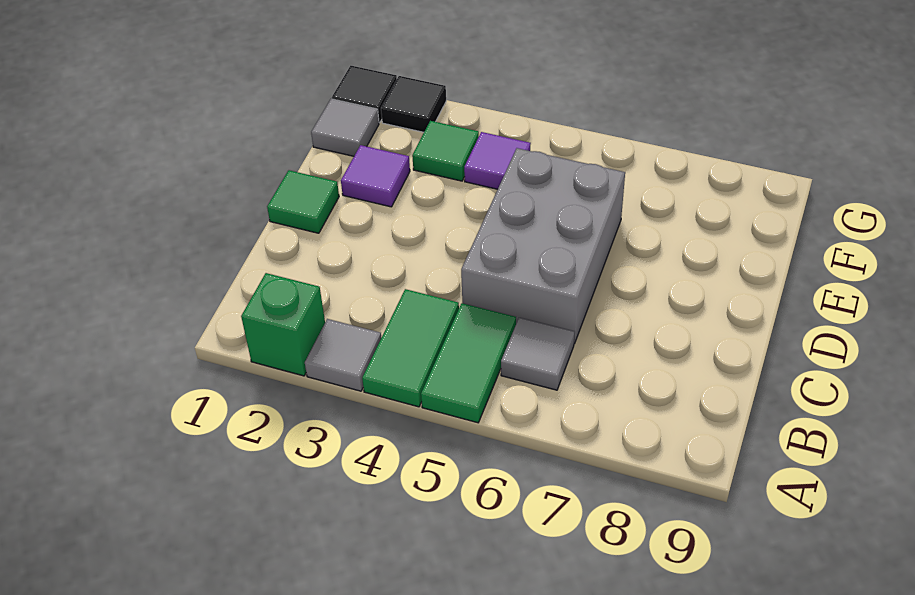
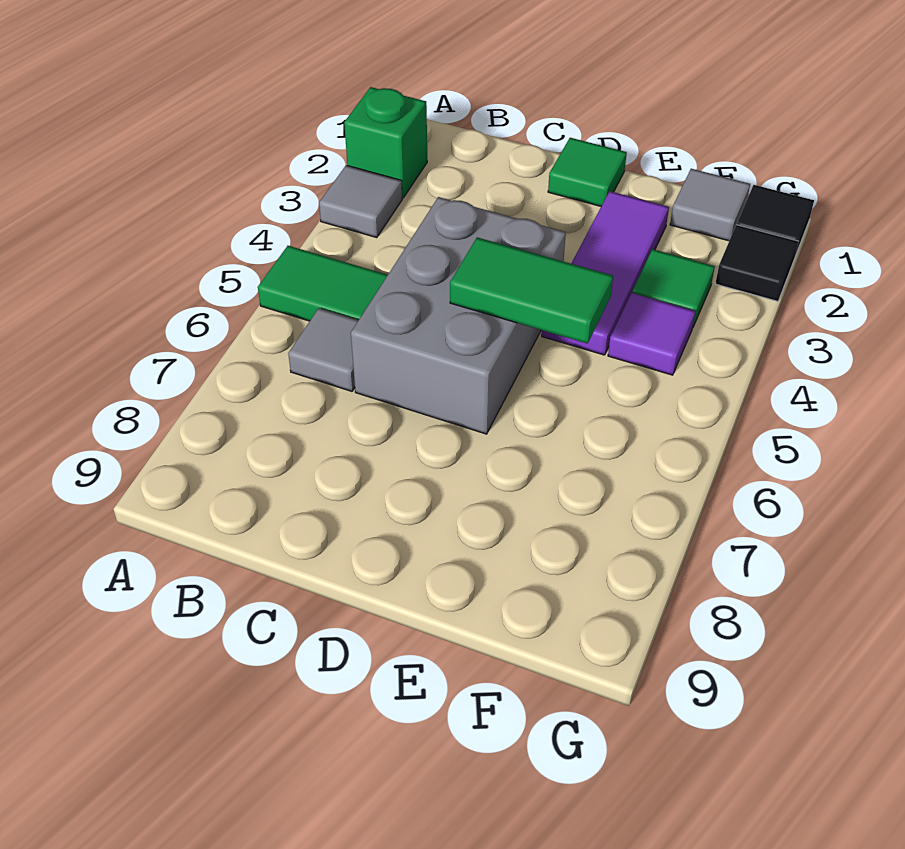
green 1x2 tile [362,289,459,407] -> green 1x2 tile moved to [450,237,613,344]
grey 2x3 brick [461,148,625,344] -> grey 2x3 brick turned to [351,197,566,434]
purple 1x1 tile [341,145,410,207] -> purple 1x3 tile [542,191,669,355]

